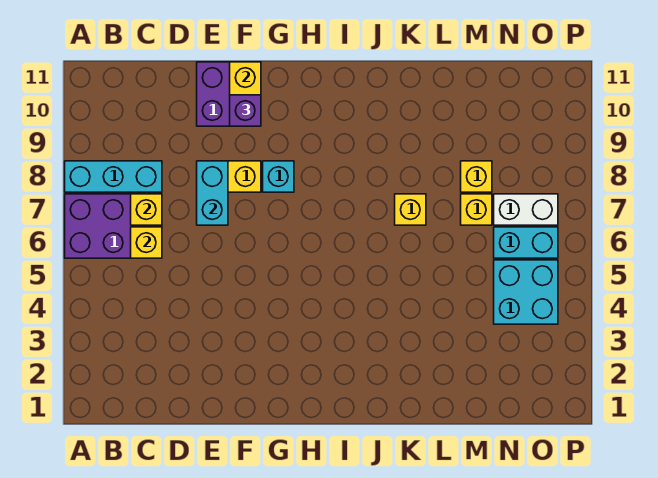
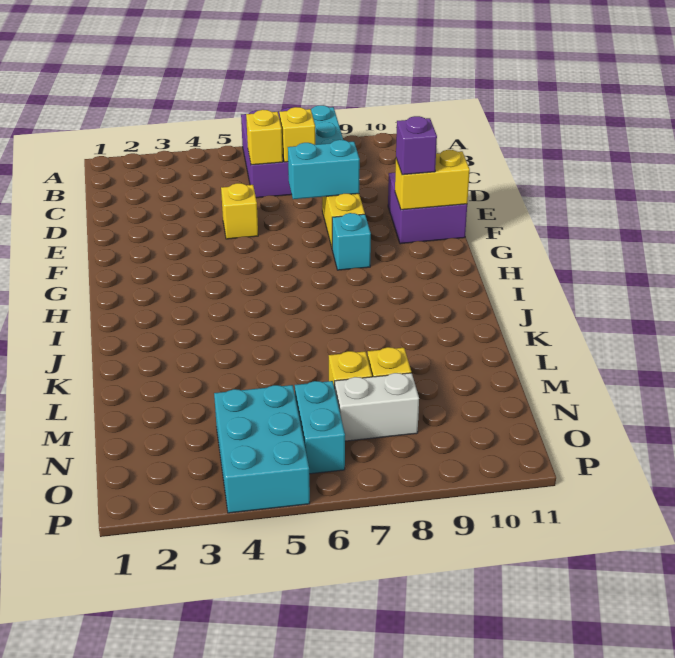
yellow 1x1 brick [395,194,426,225] -> yellow 1x1 brick moved to [221,183,258,239]
cyan 2x2 brick [494,260,558,324] -> cyan 2x3 brick [214,385,310,513]
white 1x2 brick [494,194,558,225] -> white 1x2 brick turned to [335,373,419,441]

